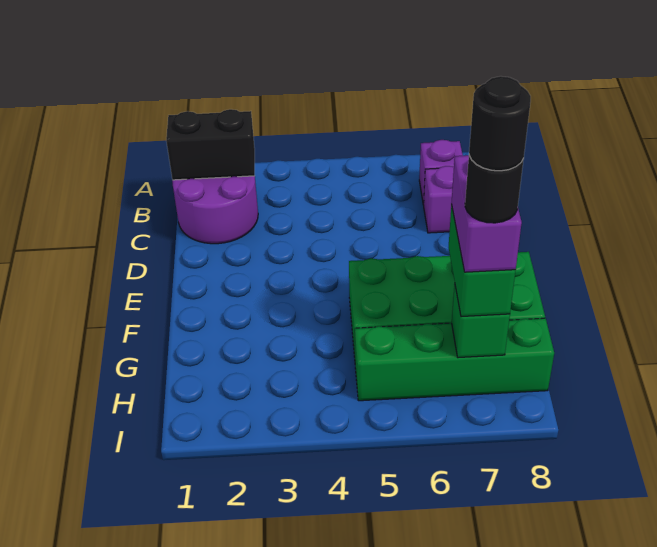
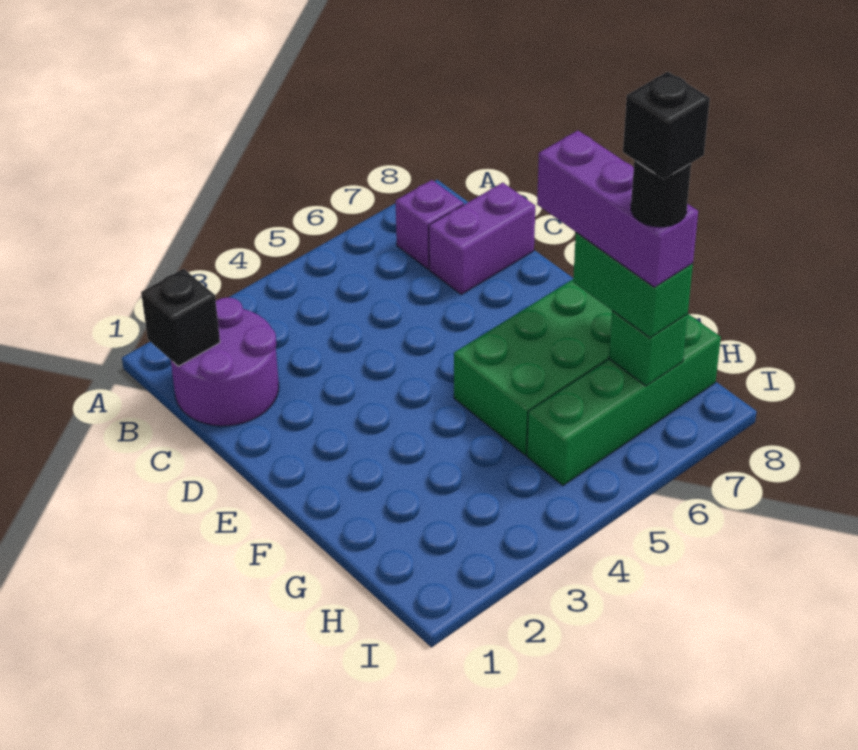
black 1x2 brick [166,109,255,180] -> black 1x1 brick [141,269,220,366]
purple 1x2 brick [452,155,522,272] -> purple 1x3 brick [537,131,698,287]
black 1x1 round brick [469,76,531,171] -> black 1x1 brick [623,72,710,179]

